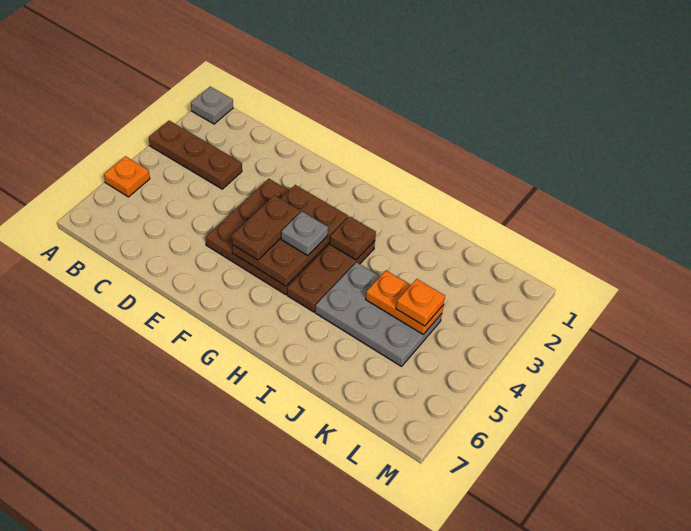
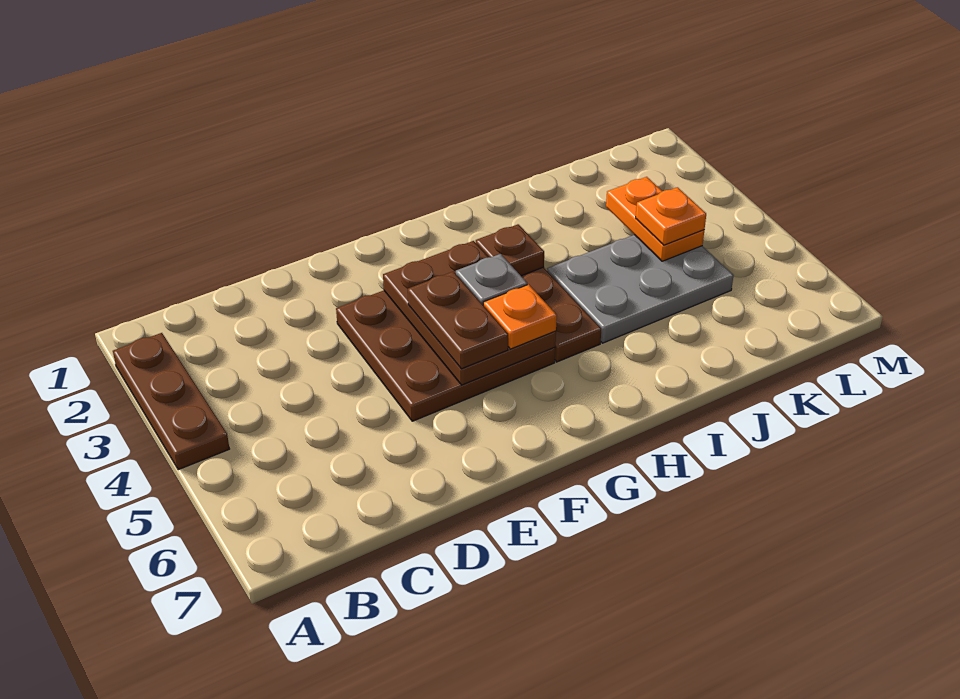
grey 1x1 plate [191,87,233,124] -> none
brown 1x3 plate [149,121,242,189] -> brown 1x3 plate turned to [113,333,229,470]
orange 1x1 plate [104,156,150,197] -> orange 1x1 plate moved to [483,285,557,349]
orange 1x2 plate [366,271,444,334] -> orange 1x2 plate turned to [606,177,704,261]

